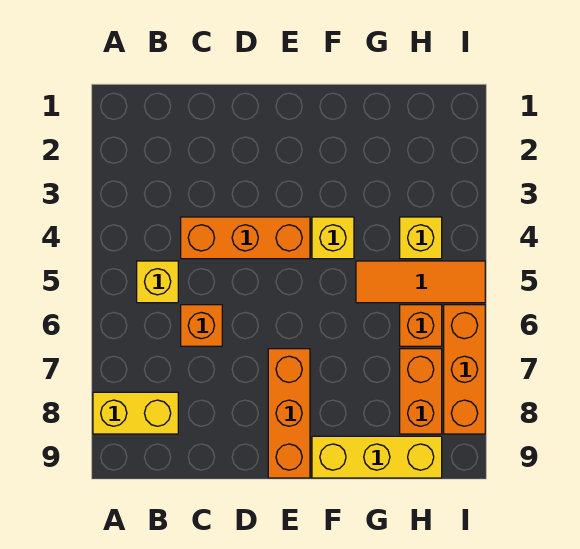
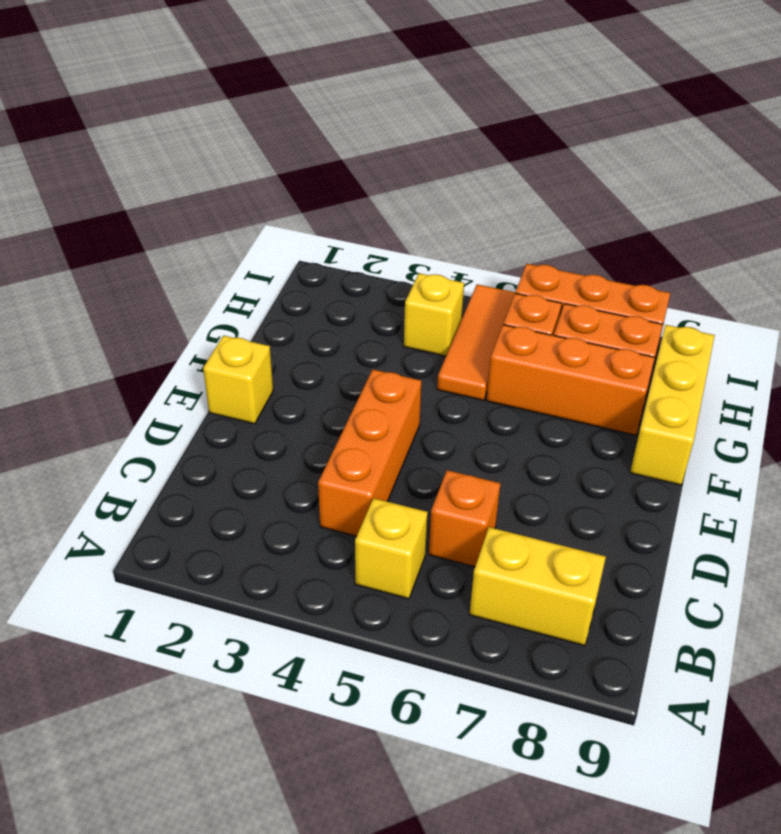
yellow 1x2 brick [93,392,178,434] -> yellow 1x2 brick turned to [469,527,606,646]
orange 1x3 brick [268,349,310,478] -> orange 1x3 brick moved to [486,325,655,435]
yellow 1x1 brick [312,217,354,259] -> yellow 1x1 brick moved to [203,336,273,424]

